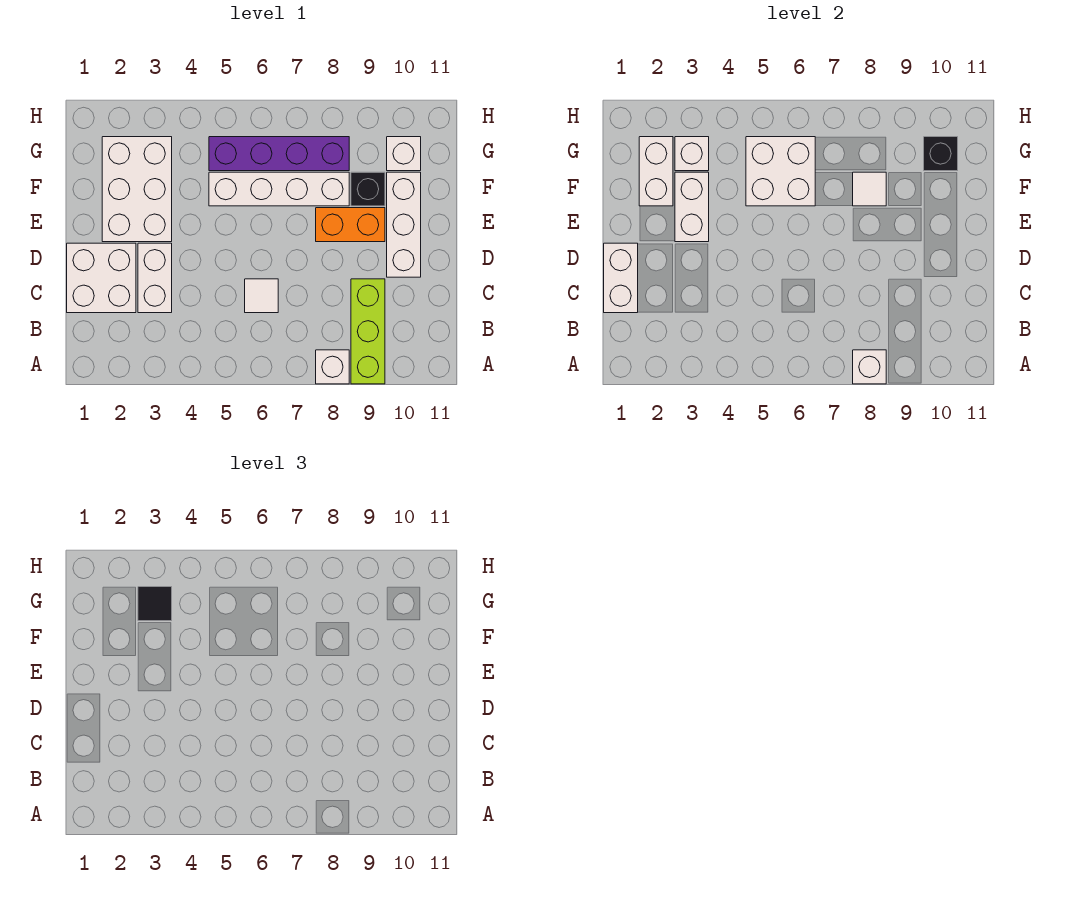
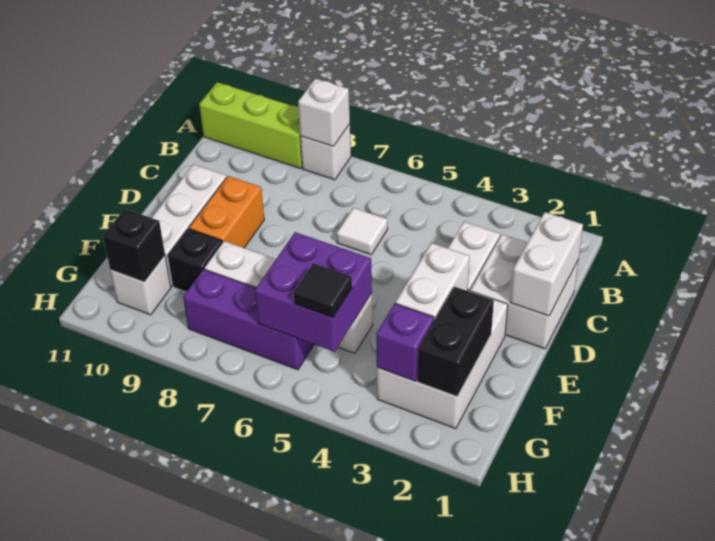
lime 1x3 brick [351,279,385,384] -> lime 1x3 brick turned to [199,82,302,169]
orange 1x2 brick [316,208,385,242] -> orange 1x2 brick turned to [189,176,264,248]
white 1x2 brick [639,137,673,206] -> black 1x2 brick [418,287,494,396]
white 2x2 brick [746,137,815,206] -> purple 2x2 brick [255,232,372,352]
white 1x1 tile [853,172,886,206] -> none
white 1x1 brick [675,137,709,171] -> purple 1x1 brick [376,303,434,381]
black 1x1 tile [138,587,172,621] -> black 1x1 tile moved to [294,263,352,318]
purple 1x4 brick [209,137,349,171] -> purple 1x3 brick [183,269,314,370]

